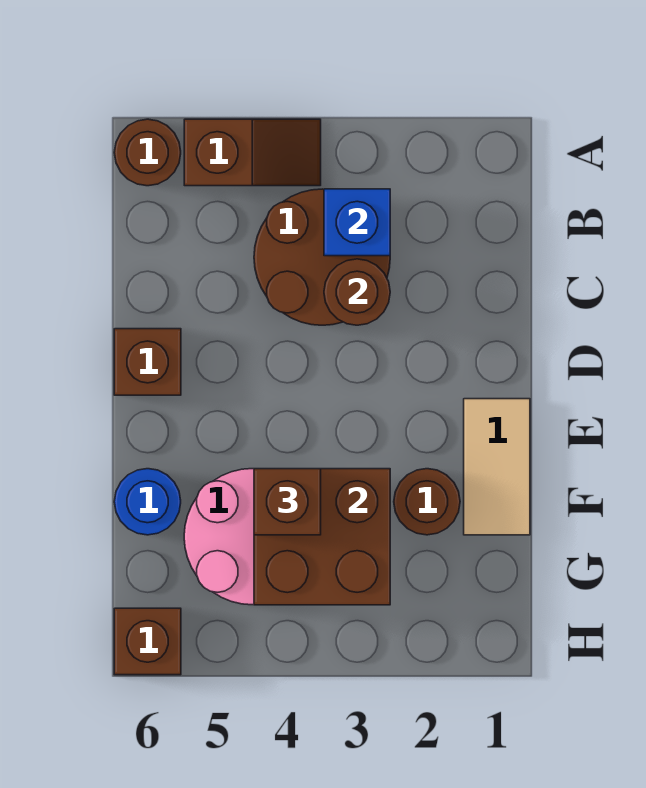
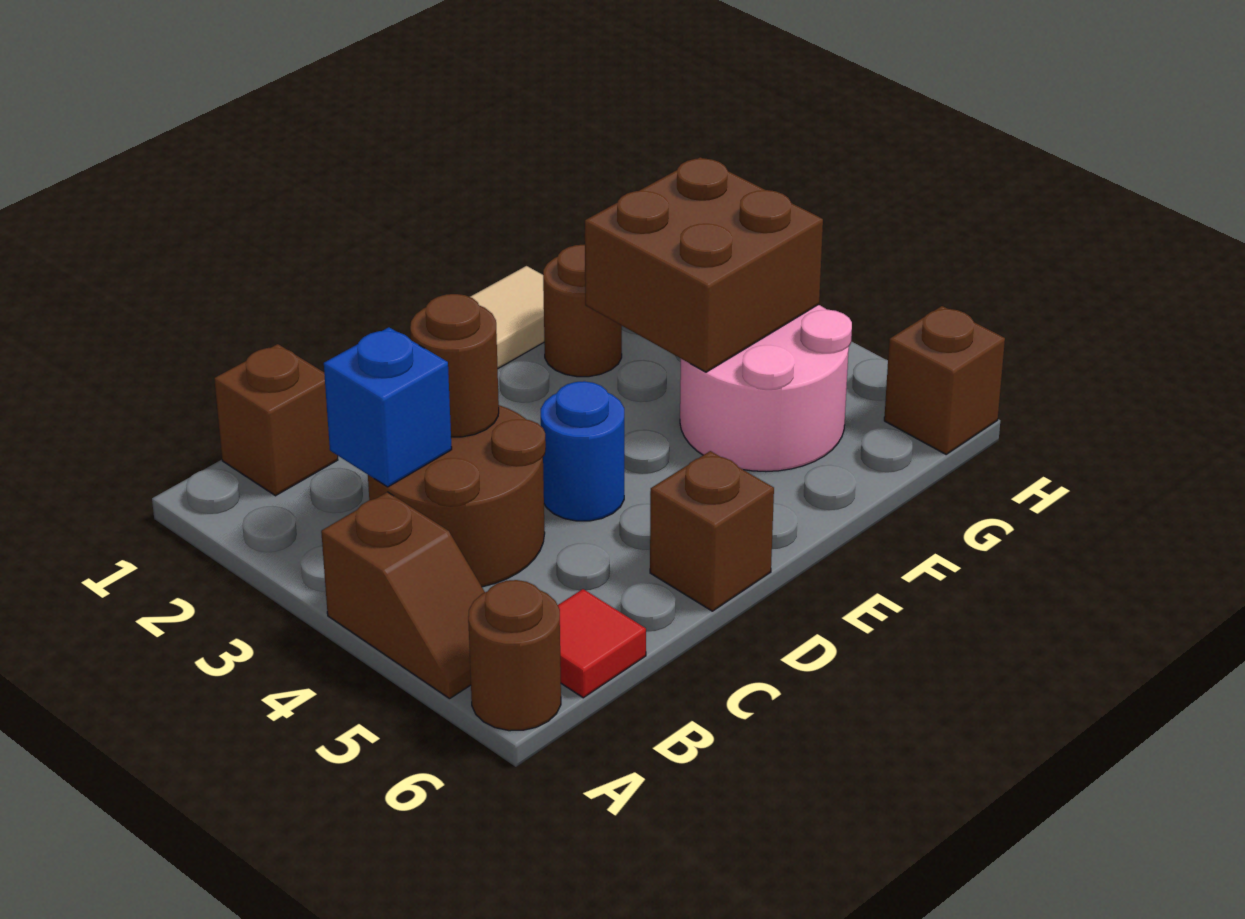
brown 1x2 slope [184,119,321,186] -> brown 1x2 slope turned to [321,492,485,699]
none -> red 1x1 tile [558,589,646,698]
brown 1x1 brick [254,469,321,535] -> brown 1x1 brick moved to [214,344,338,496]
blue 1x1 round brick [114,469,181,535] -> blue 1x1 round brick moved to [541,381,624,521]

